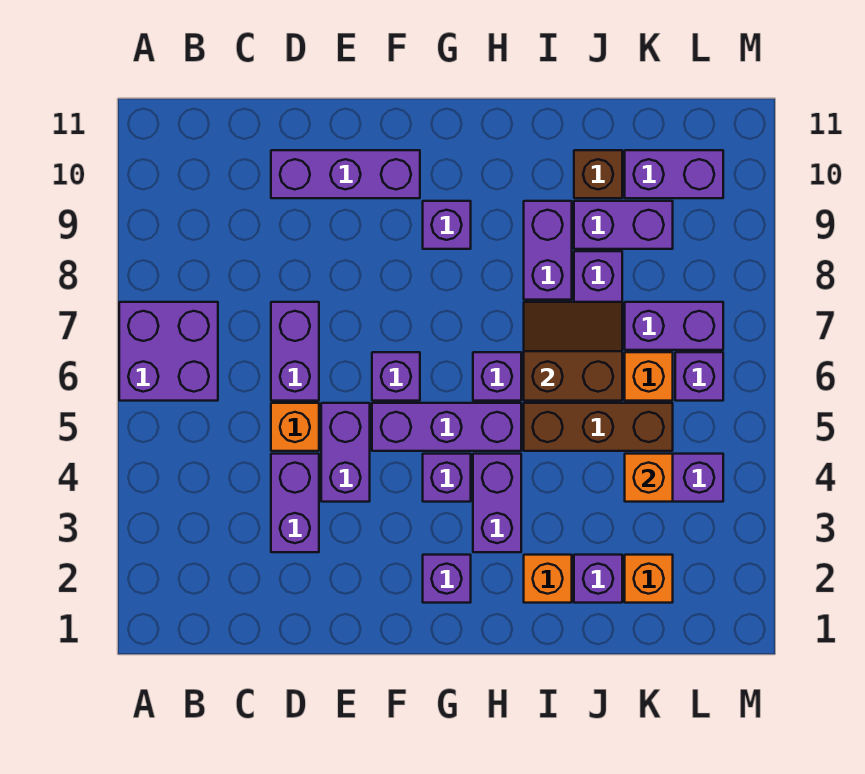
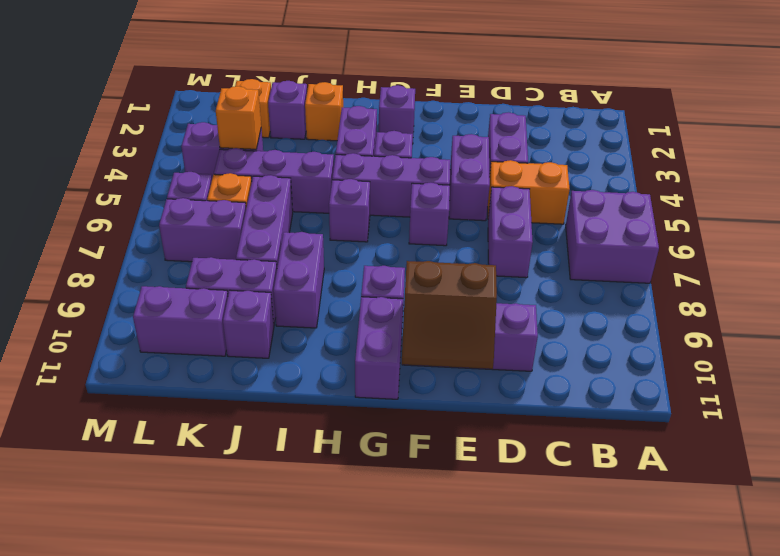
orange 1x1 brick [271,403,319,451] -> orange 1x2 brick [488,160,570,224]
none -> purple 1x2 brick [355,297,403,399]
brown 1x3 brick [524,403,673,451] -> purple 1x3 brick [214,148,334,213]
brown 2x2 slope [524,302,622,401] -> brown 2x2 slope moved to [402,261,497,369]
brown 1x1 brick [574,150,622,198] -> purple 1x1 brick [223,290,274,358]

